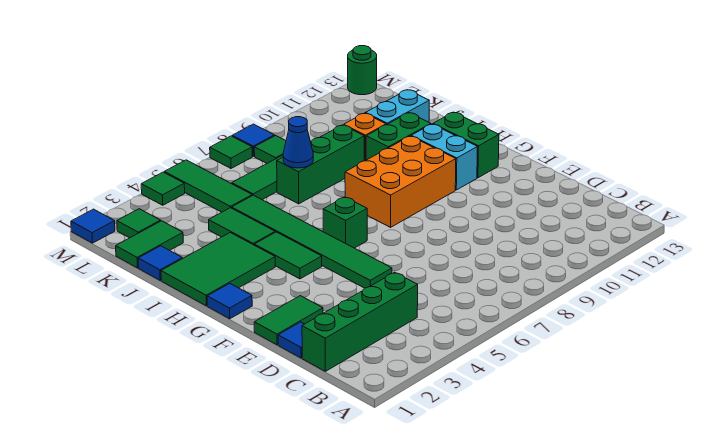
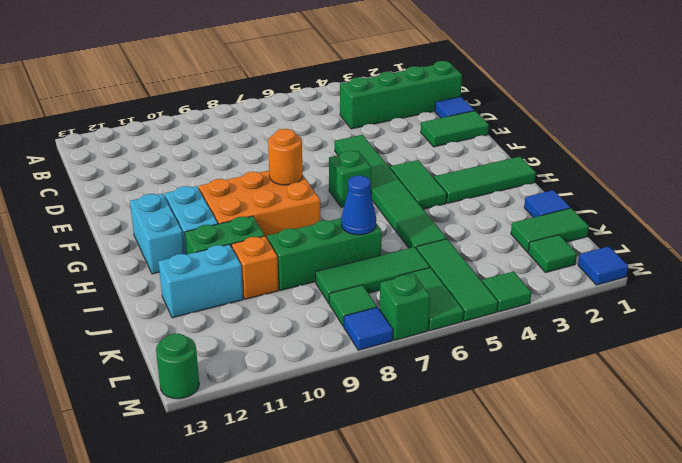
blue 1x1 tile [207,283,252,319] -> none
none -> orange 1x1 round brick [268,129,302,185]
green 1x2 brick [433,112,499,178] -> cyan 1x2 brick [130,194,184,274]
green 2x3 tile [161,233,275,306] -> green 1x3 tile [434,157,536,203]
green 1x2 tile [209,208,275,245] -> green 1x2 tile moved to [399,268,464,331]
green 1x1 tile [210,136,252,168] -> green 1x1 brick [379,274,430,340]

